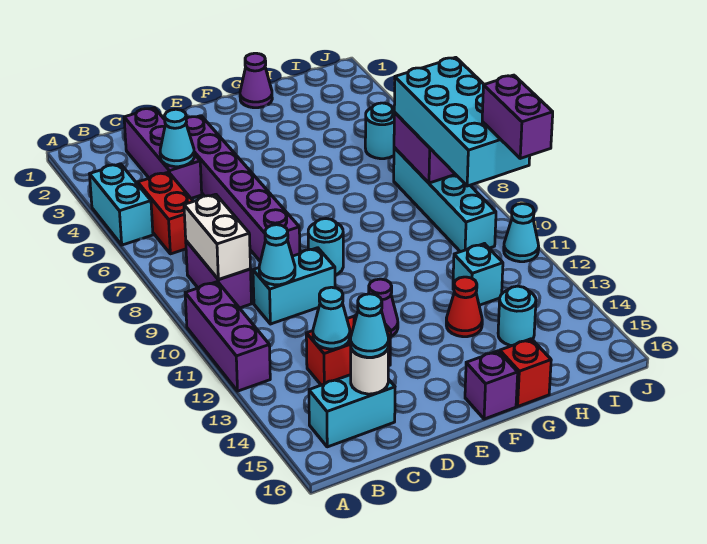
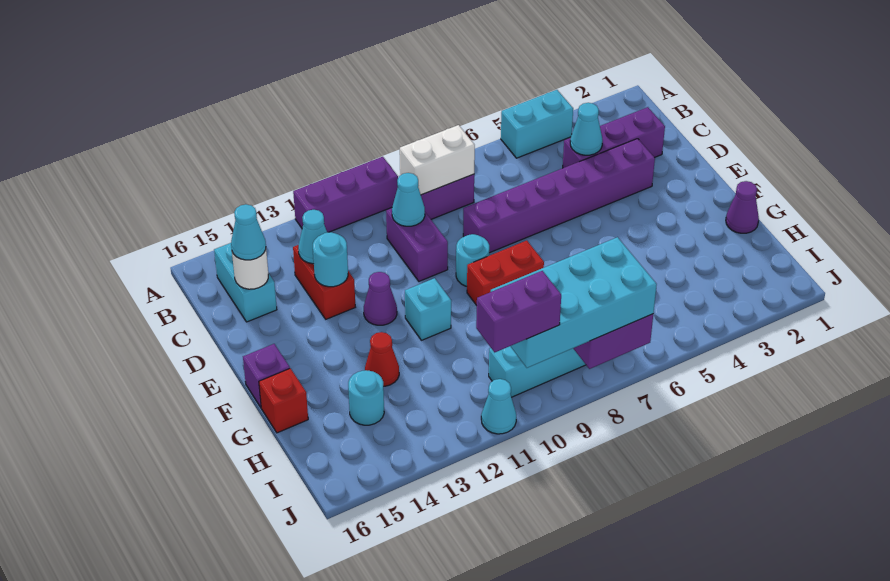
red 1x2 brick [138,172,193,254] -> red 1x2 brick moved to [467,241,544,305]
cyan 1x2 brick [253,248,335,324] -> purple 1x2 brick [386,208,448,281]
cyan 1x1 brick [453,244,503,305] -> cyan 1x1 brick moved to [405,278,451,340]
cyan 1x1 round brick [365,103,395,159] -> cyan 1x1 round brick moved to [313,232,348,287]

